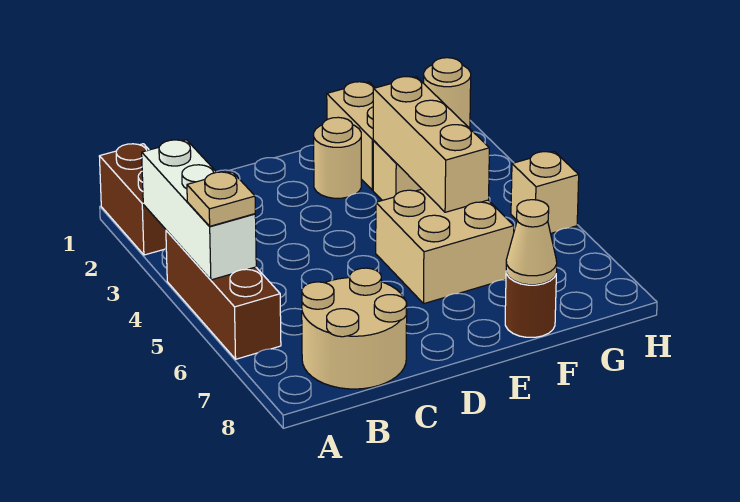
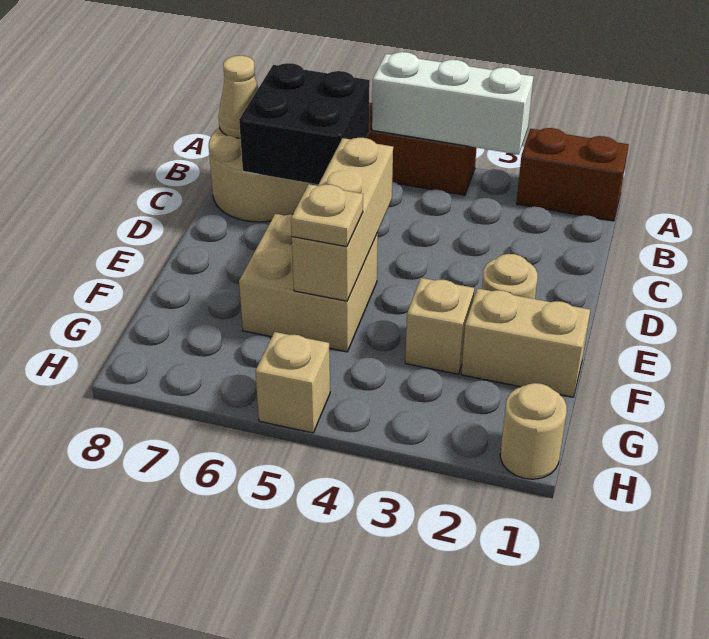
tan 1x1 plate [187,172,255,226] -> tan 1x1 plate moved to [291,184,363,247]
none -> black 2x2 brick [239,63,370,185]
tan 1x3 brick [373,77,489,212] -> tan 1x3 brick turned to [292,138,393,301]
brown 1x1 round brick [505,273,556,337] -> none
tan 1x1 cone [506,200,557,285] -> tan 1x1 cone moved to [218,56,258,138]

